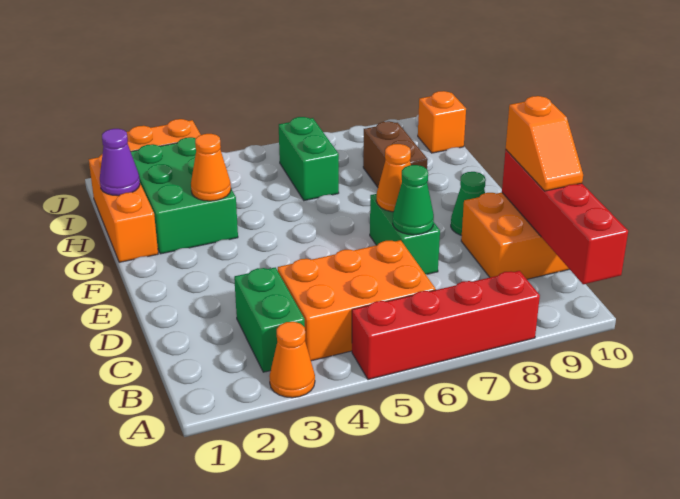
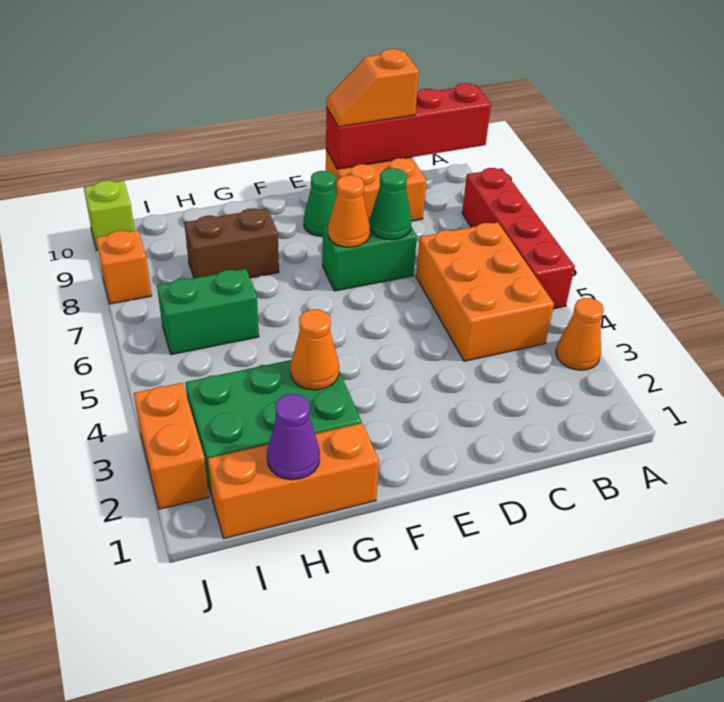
green 1x2 brick [234,267,305,372] -> none
orange 1x2 slope [506,96,583,191] -> orange 1x2 slope turned to [326,49,419,127]
orange 1x1 brick [418,91,466,153] -> orange 1x1 brick moved to [96,230,152,304]
none -> lime 1x1 brick [84,180,135,250]

